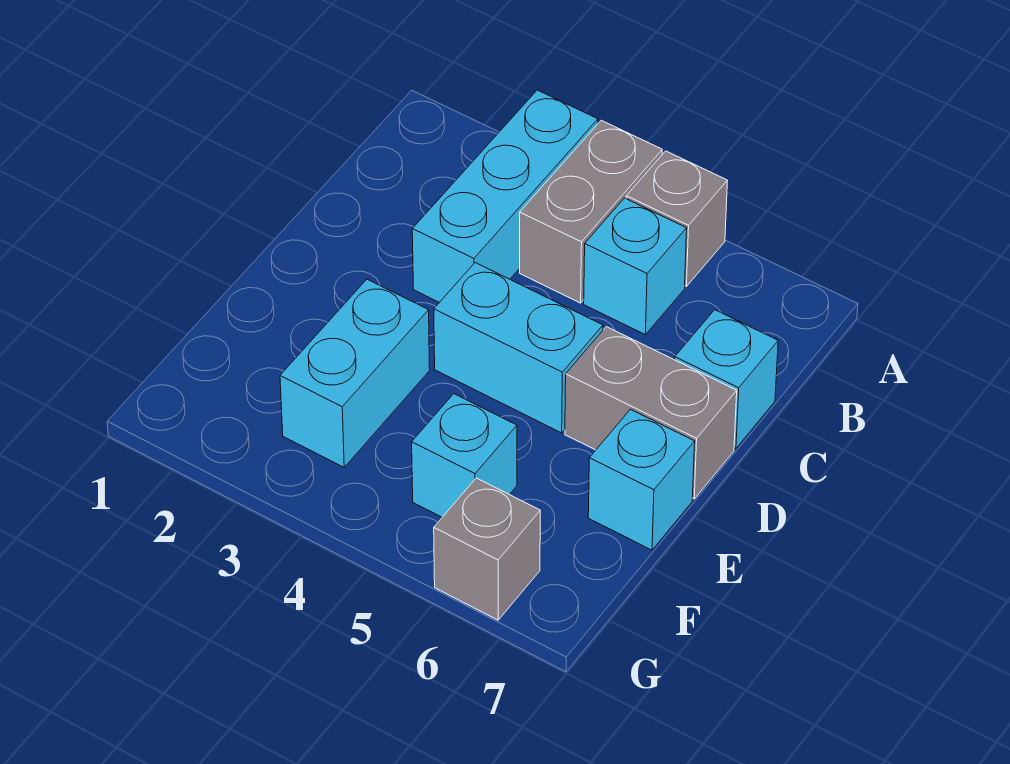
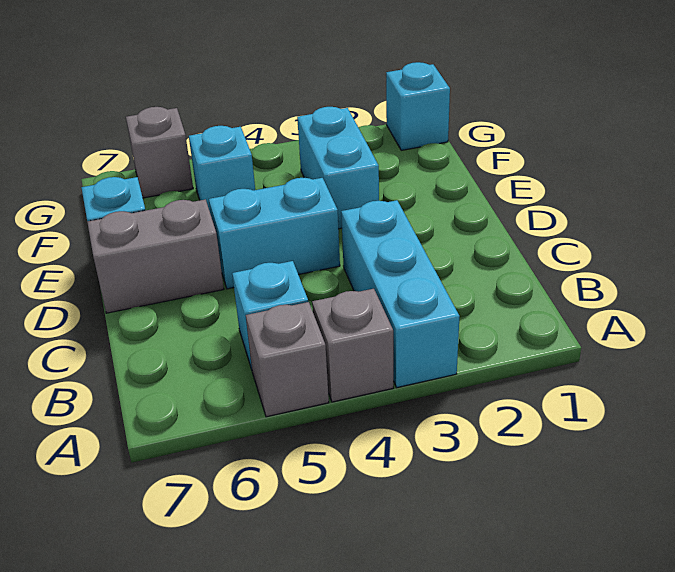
grey 1x2 brick [520,120,662,303] -> grey 1x1 brick [312,289,393,402]
cyan 1x1 brick [675,310,778,448] -> cyan 1x1 brick moved to [386,62,450,150]

